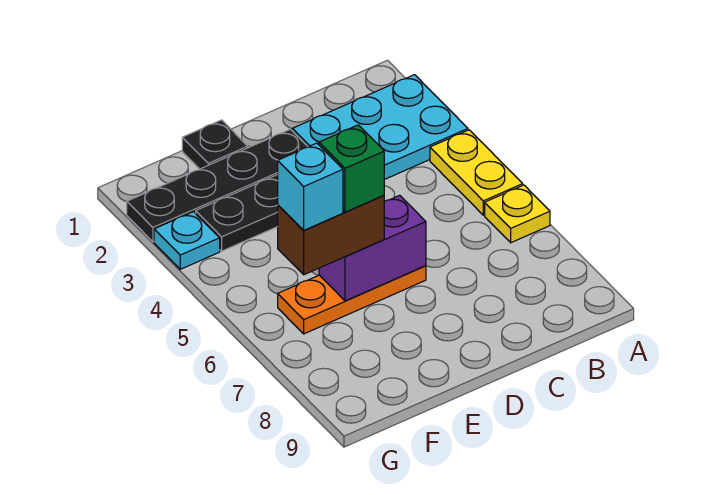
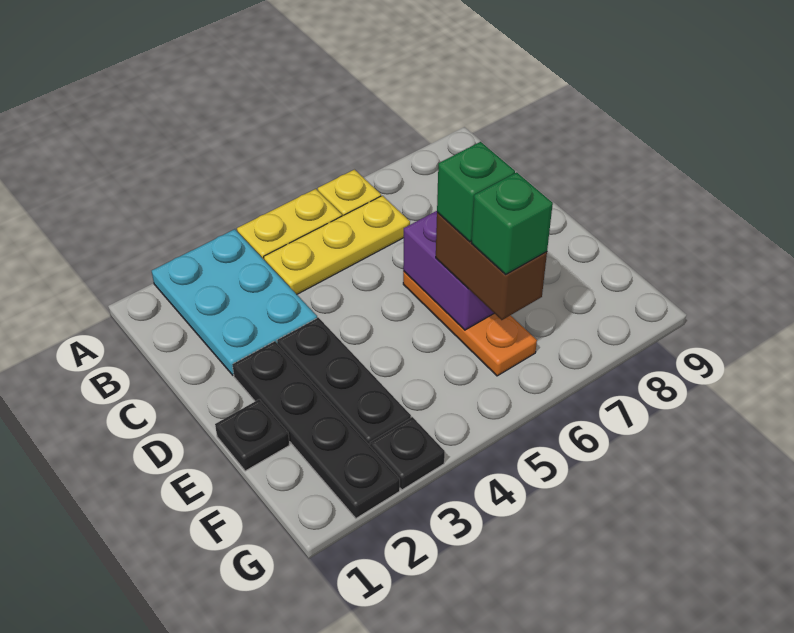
none -> yellow 1x3 plate [264,196,410,294]
cyan 1x1 brick [278,143,343,230] -> green 1x1 brick [471,172,553,275]
cyan 1x1 plate [154,212,220,269] -> black 1x1 plate [370,417,445,490]

